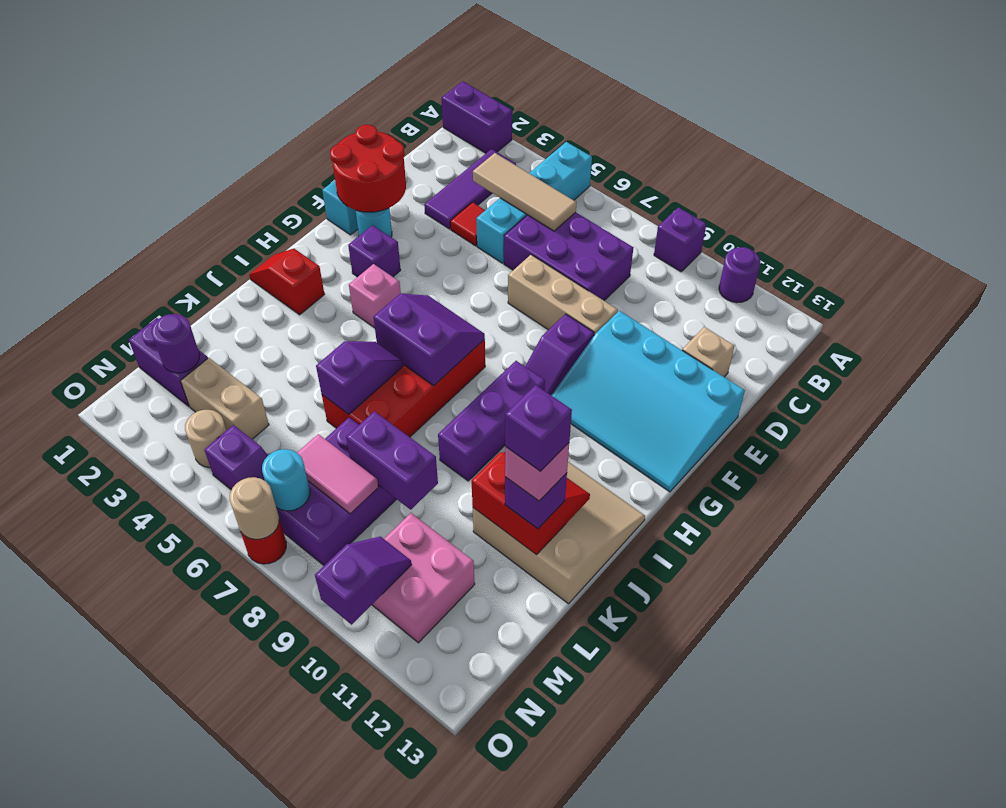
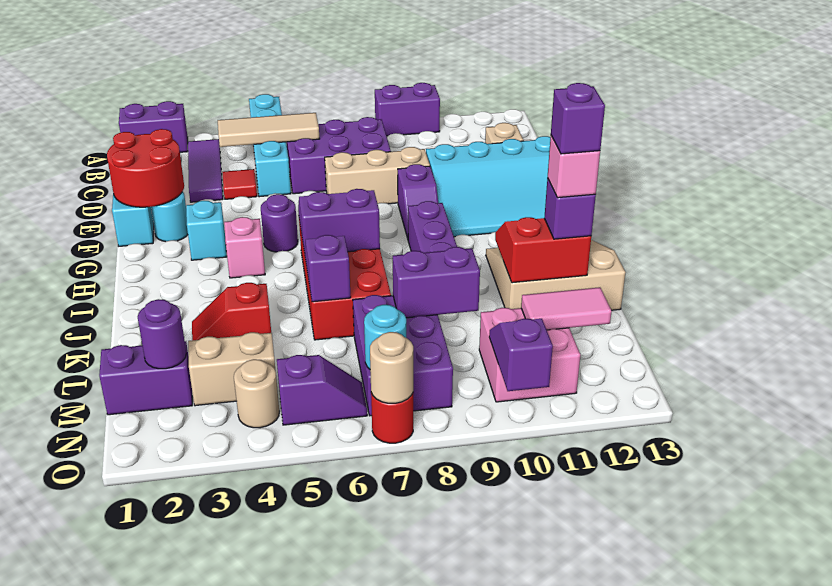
purple 1x1 brick [654,207,706,272] -> purple 1x2 brick [375,83,440,136]
purple 1x1 round brick [719,247,760,303] -> purple 1x1 round brick moved to [261,194,298,252]
purple 1x1 brick [348,225,401,277] -> cyan 1x1 brick [186,201,227,260]
red 1x2 slope [249,249,324,315] -> red 1x2 slope moved to [192,283,271,341]
pink 1x2 tile [297,434,378,514] -> pink 1x2 tile moved to [521,287,612,330]

